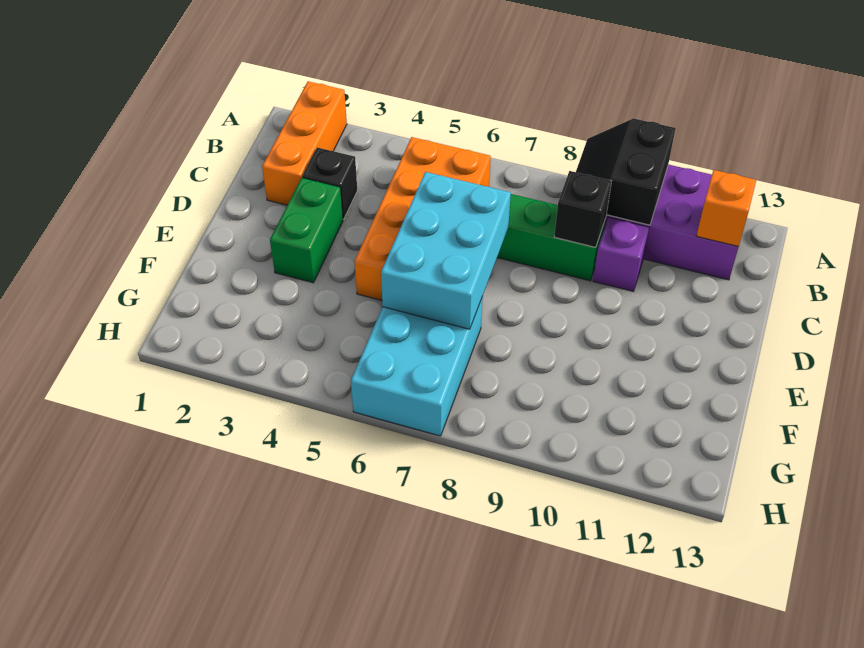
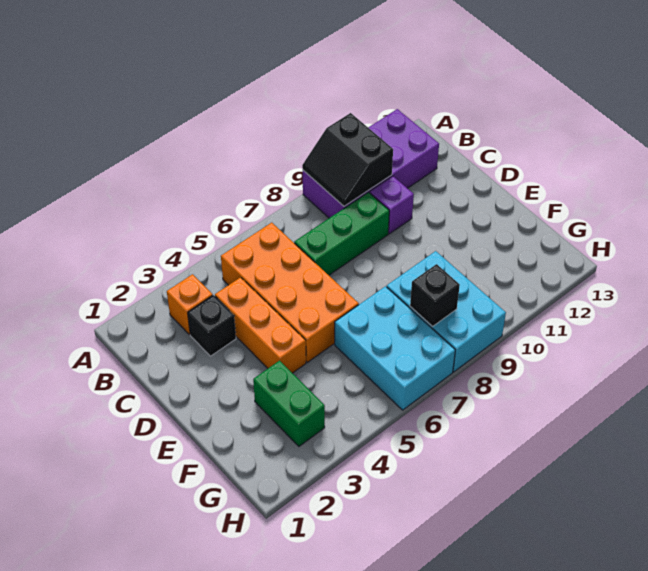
orange 1x3 brick [262,81,347,205] -> orange 1x3 brick moved to [215,277,306,373]
orange 1x1 brick [696,170,756,246] -> orange 1x1 brick moved to [167,274,213,335]
black 1x1 brick [554,171,611,247] -> black 1x1 brick moved to [410,264,460,326]
green 1x2 brick [270,178,343,283] -> green 1x2 brick moved to [253,361,325,446]
cyan 2x3 brick [381,172,511,329] -> cyan 2x3 brick moved to [387,251,506,372]

